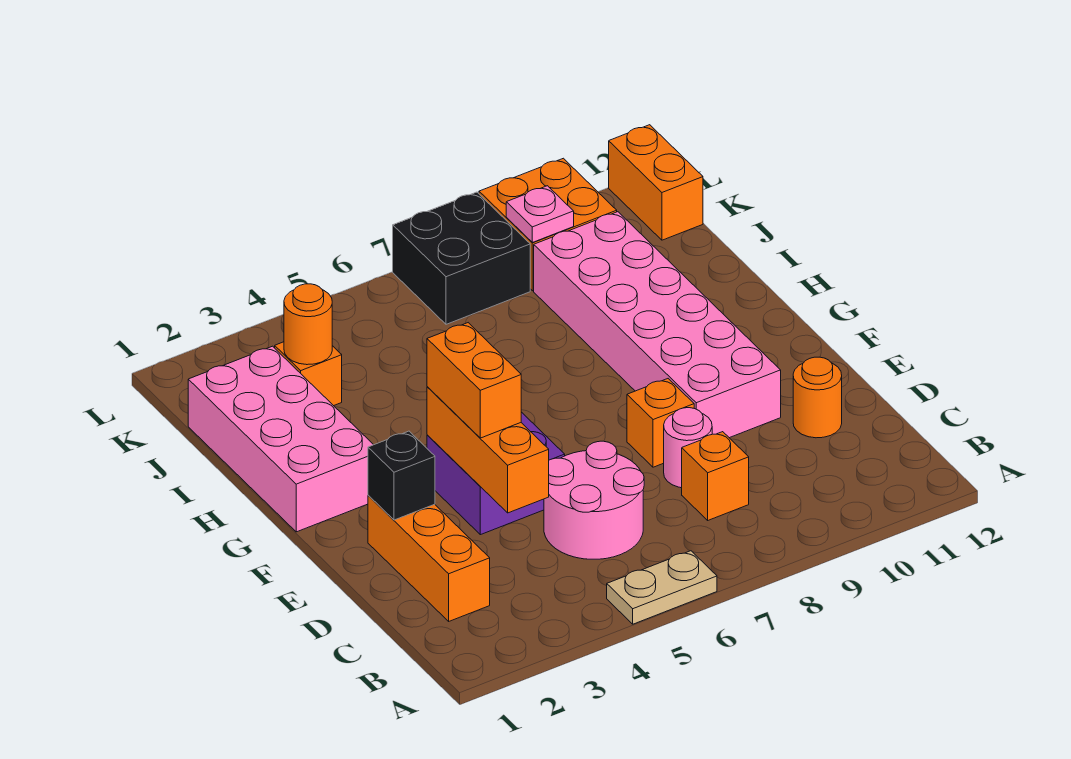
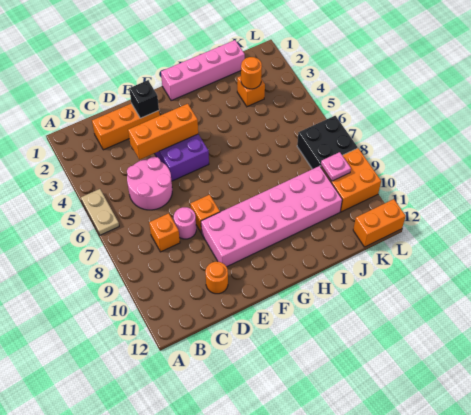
orange 1x2 brick [427,323,521,438] -> none
pink 2x4 brick [188,346,373,532] -> pink 1x4 brick [161,40,245,101]

